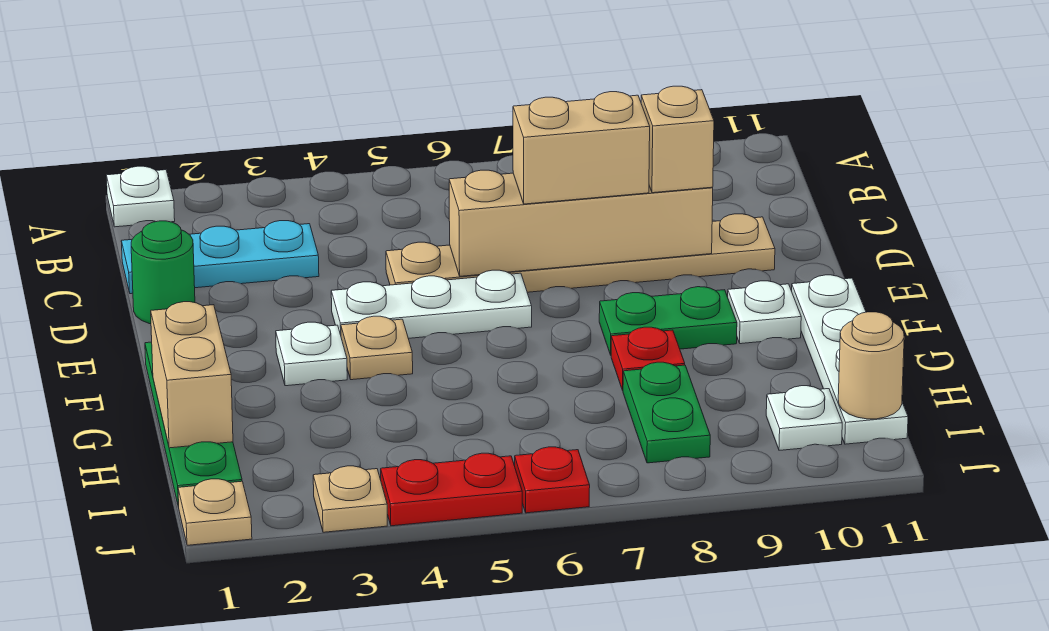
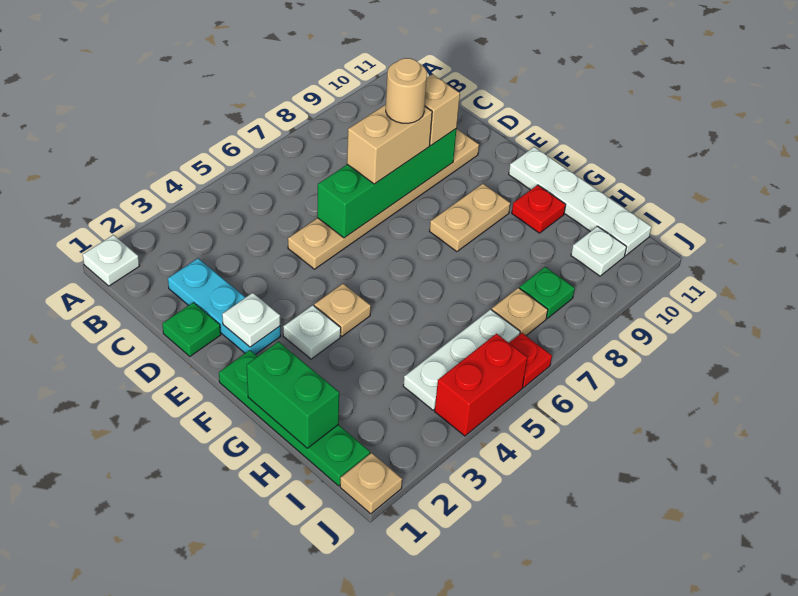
cyan 1x3 plate [121,221,319,294] -> cyan 1x3 plate turned to [168,258,281,355]
green 1x1 round brick [131,221,195,324] -> green 1x1 plate [162,302,221,356]
tan 1x4 brick [449,170,713,276] -> green 1x4 brick [317,129,457,238]
white 1x3 plate [331,270,532,338] -> white 1x3 plate moved to [403,309,520,410]
green 1x2 plate [599,287,737,355] -> tan 1x2 plate [430,184,510,252]
white 1x1 plate [728,281,801,344] -> white 1x1 plate moved to [222,293,280,347]
tan 1x2 brick [151,302,233,448] -> green 1x2 brick [247,342,339,448]
red 1x1 plate [611,327,685,390] -> red 1x1 plate moved to [512,185,566,233]
green 1x2 plate [623,362,710,463] -> green 1x1 plate [519,267,575,318]
tan 1x1 round brick [838,312,904,419] -> tan 1x1 round brick moved to [386,58,427,123]
tan 1x1 plate [313,466,387,532] -> tan 1x1 plate moved to [492,288,548,335]
red 1x2 plate [381,453,522,526] -> red 1x2 brick [435,334,527,436]

